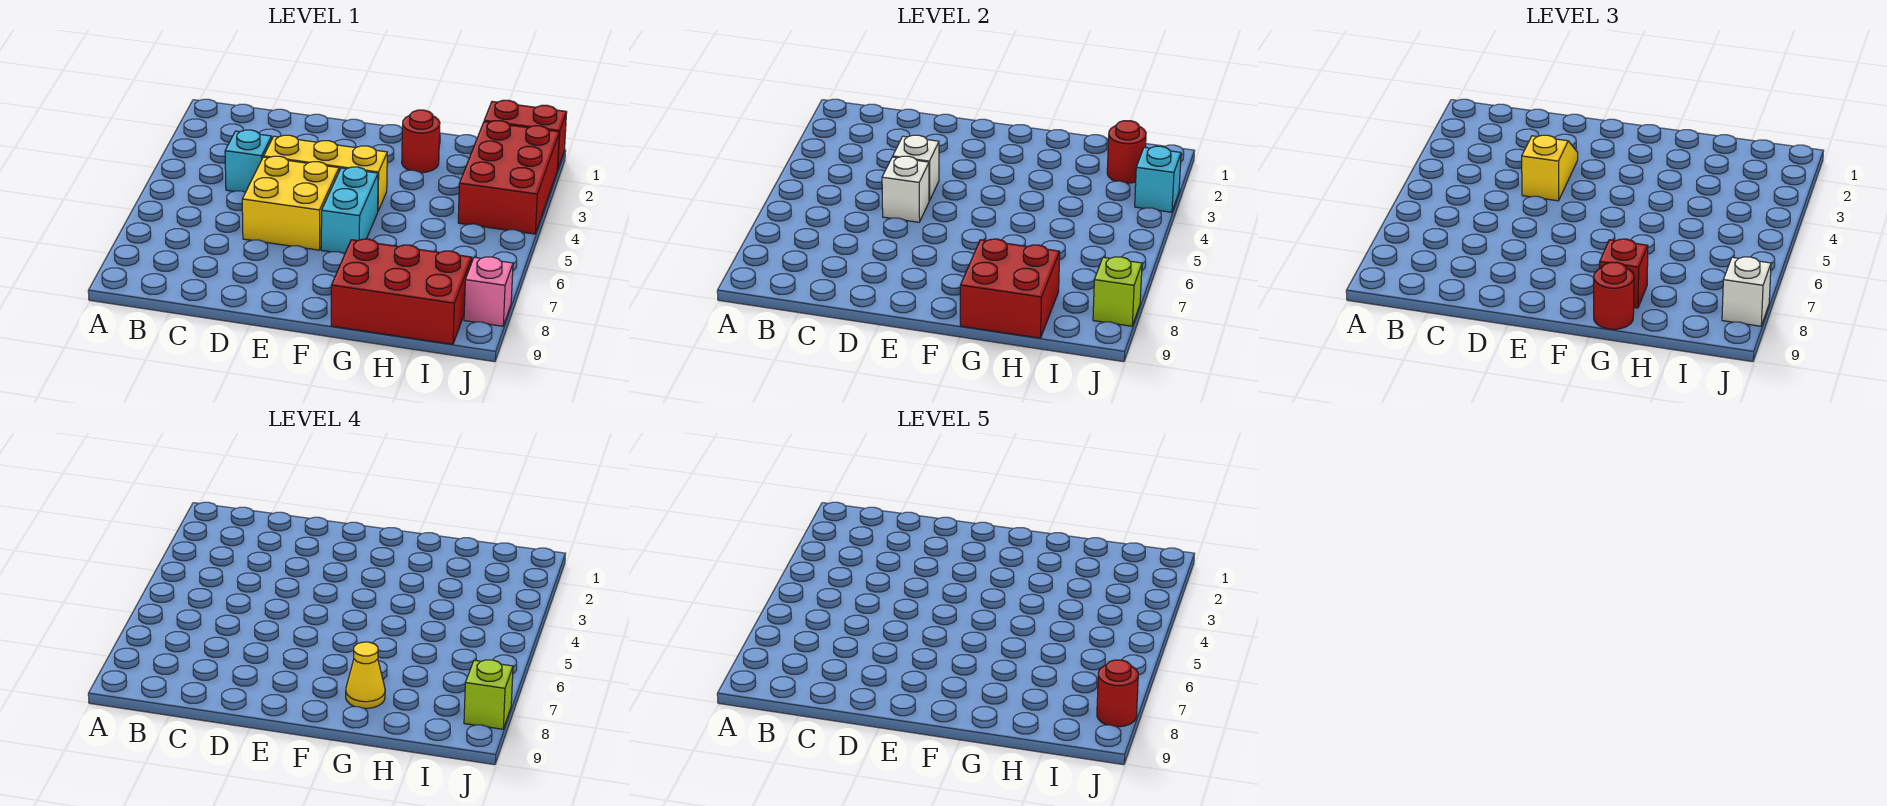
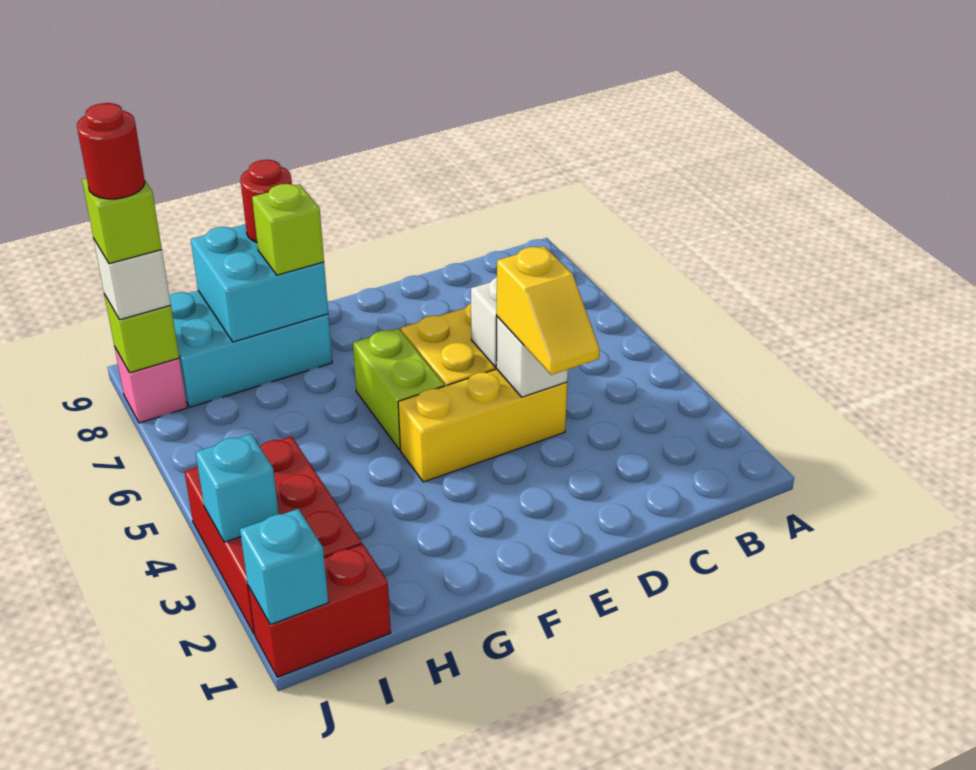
cyan 1x1 brick [225,130,272,192] -> cyan 1x1 brick moved to [240,509,328,625]
cyan 1x2 brick [321,167,378,254] -> lime 1x2 brick [353,328,444,450]
red 1x1 round brick [402,110,440,173] -> none
red 2x3 brick [331,239,472,344] -> cyan 2x3 brick [169,291,332,407]
red 2x2 brick [960,239,1060,338] -> cyan 2x2 brick [191,224,328,342]
red 1x1 brick [1600,239,1648,308] -> lime 1x1 brick [252,184,324,275]
yellow 1x1 cone [346,642,385,709] -> none
red 1x1 round brick [1107,121,1146,183] -> none

